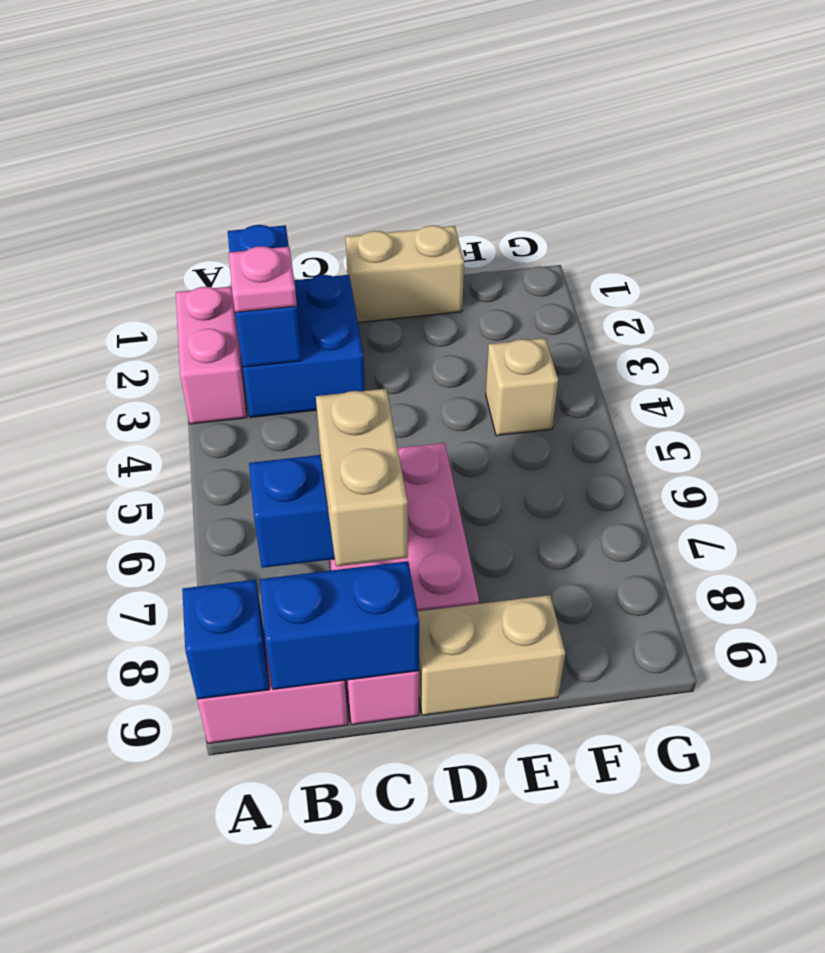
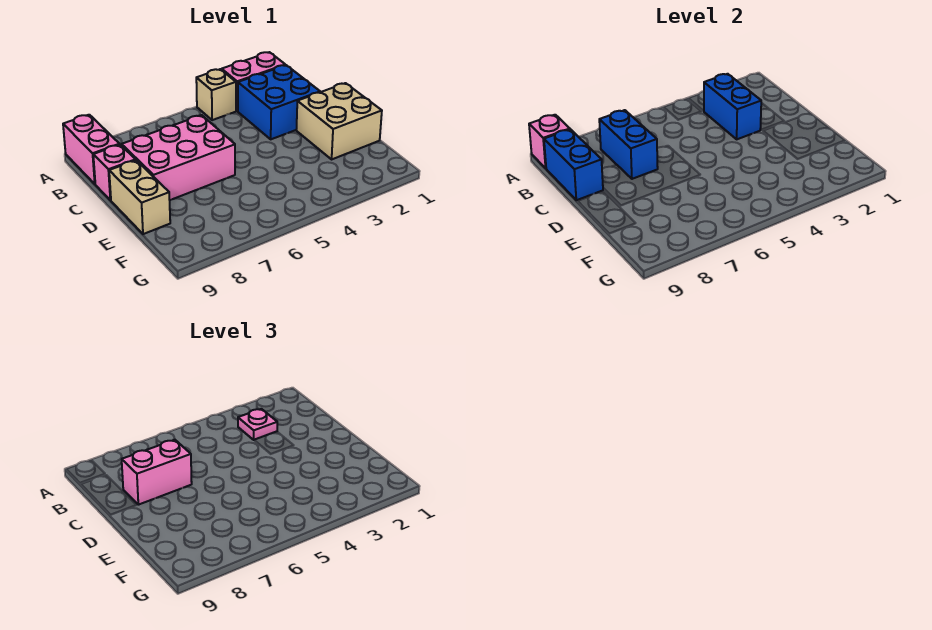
blue 1x1 brick [182,580,269,699] -> pink 1x1 brick [529,115,570,168]
blue 1x2 brick [228,225,302,367] -> blue 1x2 brick turned to [704,74,761,139]
tan 1x2 brick [316,389,408,566] -> pink 1x2 brick [122,440,192,505]
tan 1x2 brick [345,225,464,322] -> tan 2x2 brick [296,83,382,159]
tan 1x1 brick [486,338,558,436] -> tan 1x1 brick moved to [196,69,236,120]

